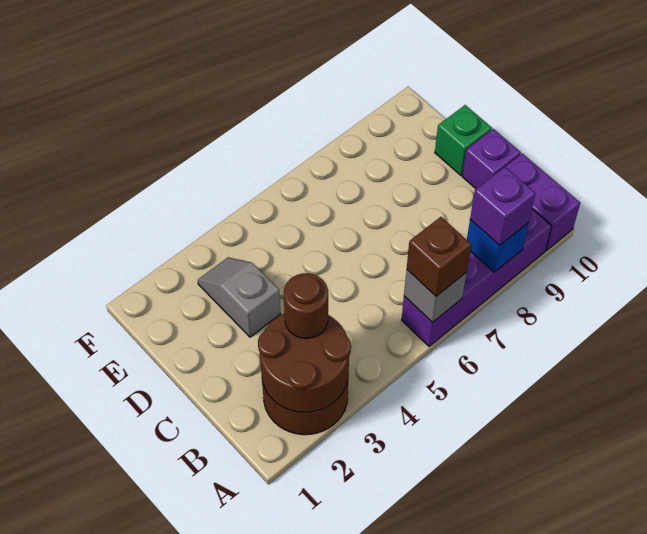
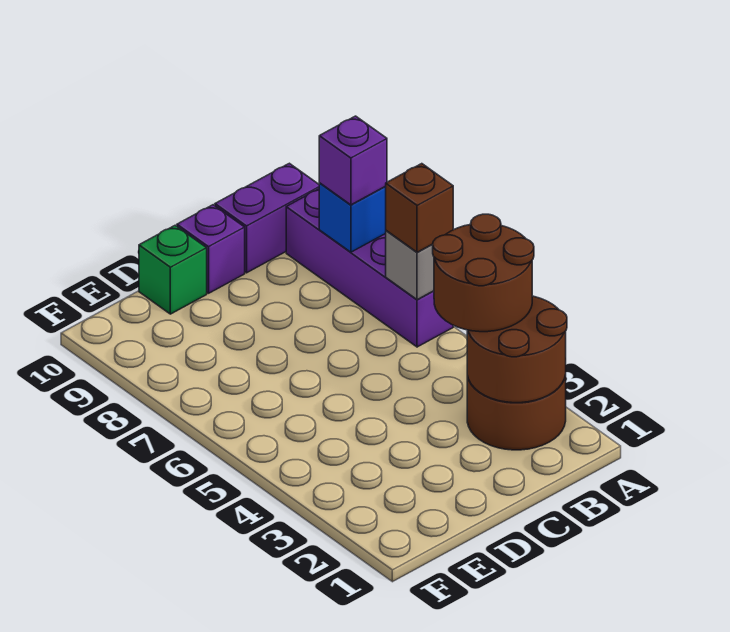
brown 1x1 round brick [284,273,328,338] -> brown 2x2 round brick [433,214,534,332]
grey 1x2 slope [198,257,280,337] -> none

